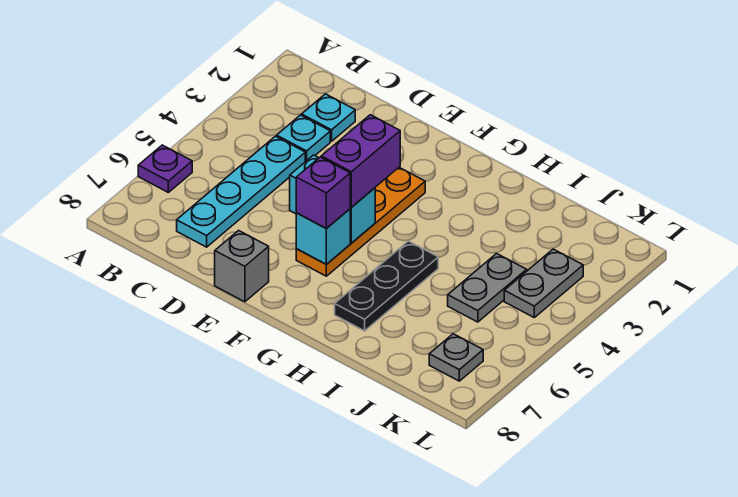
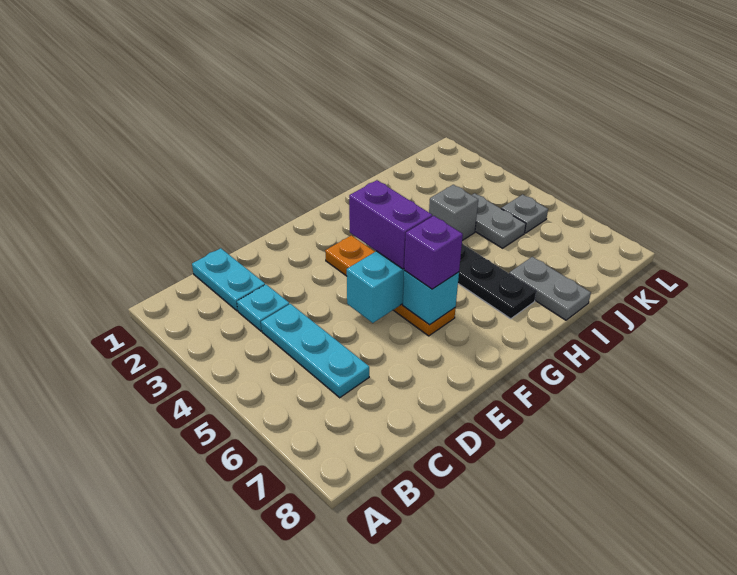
purple 1x1 plate [138,145,192,192] -> none
cyan 1x1 plate [302,94,355,141] -> cyan 1x2 plate [192,248,265,311]
cyan 1x4 plate [177,136,305,247] -> cyan 1x3 plate [261,304,369,398]
grey 1x1 brick [215,231,269,302] -> grey 1x1 brick moved to [429,185,478,240]
grey 1x2 plate [504,249,583,317] -> grey 1x2 plate moved to [509,257,591,320]
grey 1x1 plate [429,334,483,381] -> grey 1x1 plate moved to [501,194,548,233]

